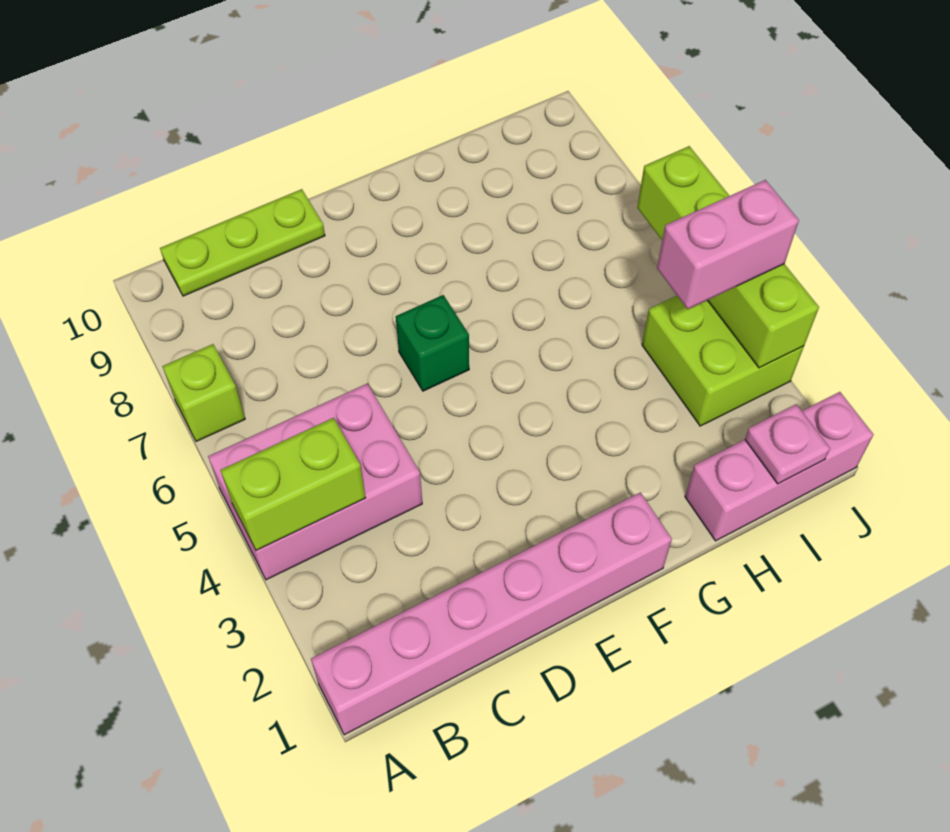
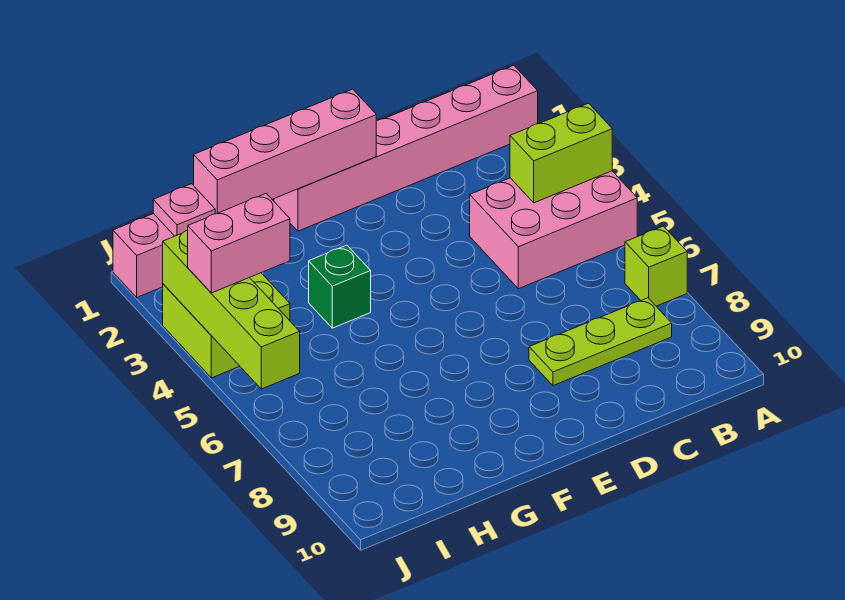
lime 1x3 plate [160,189,325,296] -> lime 1x3 plate moved to [529,298,672,386]
none -> pink 1x4 brick [194,89,376,214]
green 1x1 brick [396,295,469,391] -> green 1x1 brick moved to [309,245,371,328]

